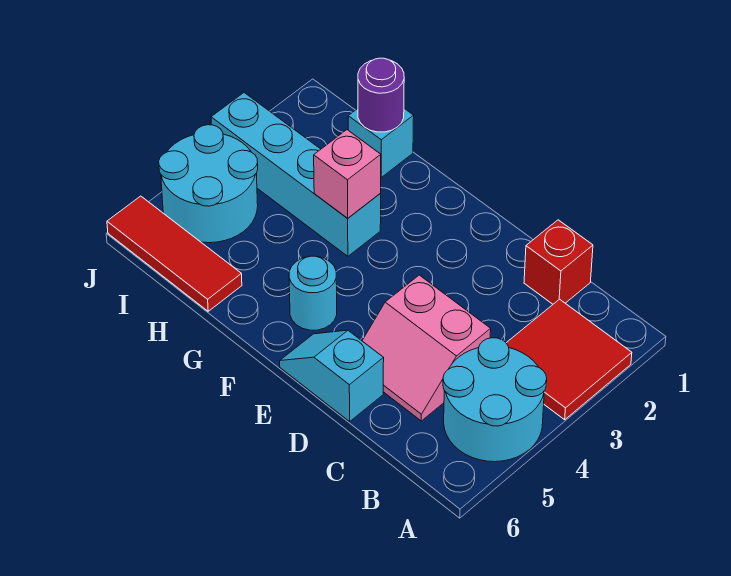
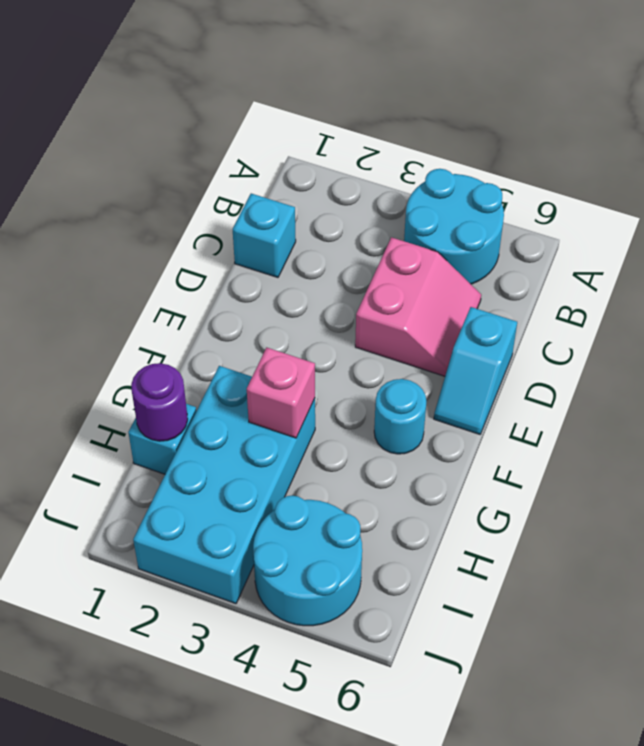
red 2x2 tile [507,299,632,420] -> none
red 1x1 brick [524,220,593,304] -> cyan 1x1 brick [233,194,296,277]
cyan 1x4 brick [211,93,381,256] -> cyan 2x4 brick [133,366,315,604]
red 1x3 tile [107,196,242,311] -> none

